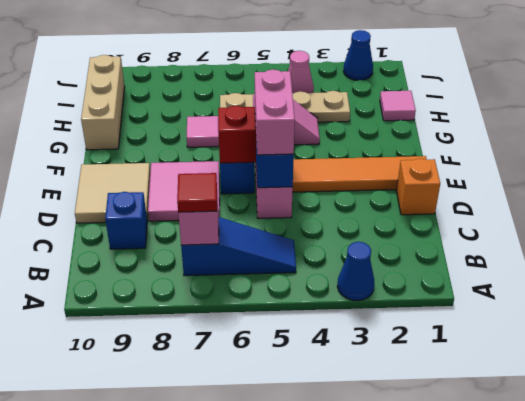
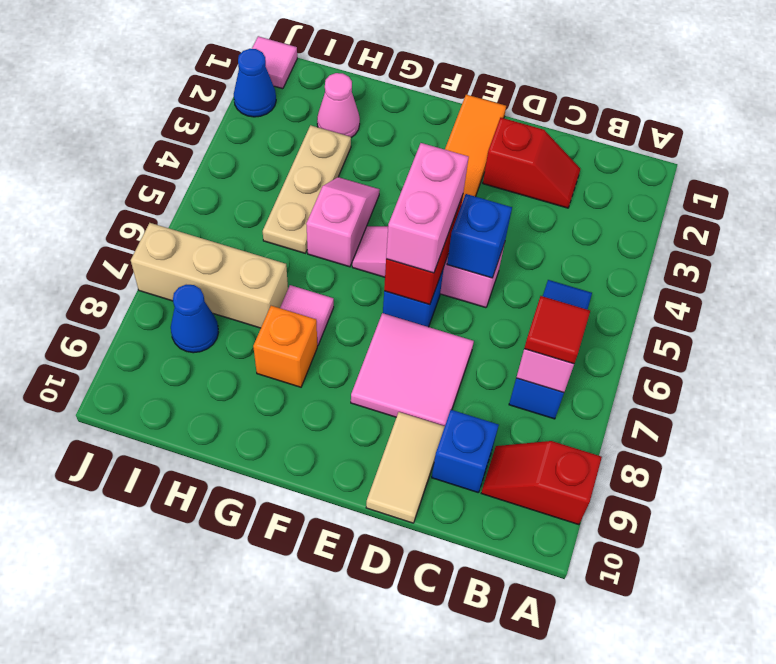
blue 1x1 cone [337,242,374,301] -> blue 1x1 cone moved to [171,285,219,353]
none -> red 1x2 slope [481,441,602,525]
none -> red 1x2 slope [483,118,580,208]
orange 1x1 brick [397,159,440,215] -> orange 1x1 brick moved to [253,306,317,387]
pink 1x2 brick [255,70,295,155] -> pink 1x2 brick turned to [386,143,469,273]
tan 2x2 tile [75,163,150,223] -> tan 1x2 tile [366,412,445,523]
tan 1x3 brick [81,55,125,150] -> tan 1x3 brick moved to [131,223,288,328]
pink 1x1 tile [380,91,416,121] -> pink 1x1 tile moved to [252,36,297,89]
tan 1x4 plate [220,91,350,122] -> tan 1x3 plate [263,125,351,253]
pink 1x1 cone [288,51,314,93] -> pink 1x1 cone moved to [317,73,360,137]

